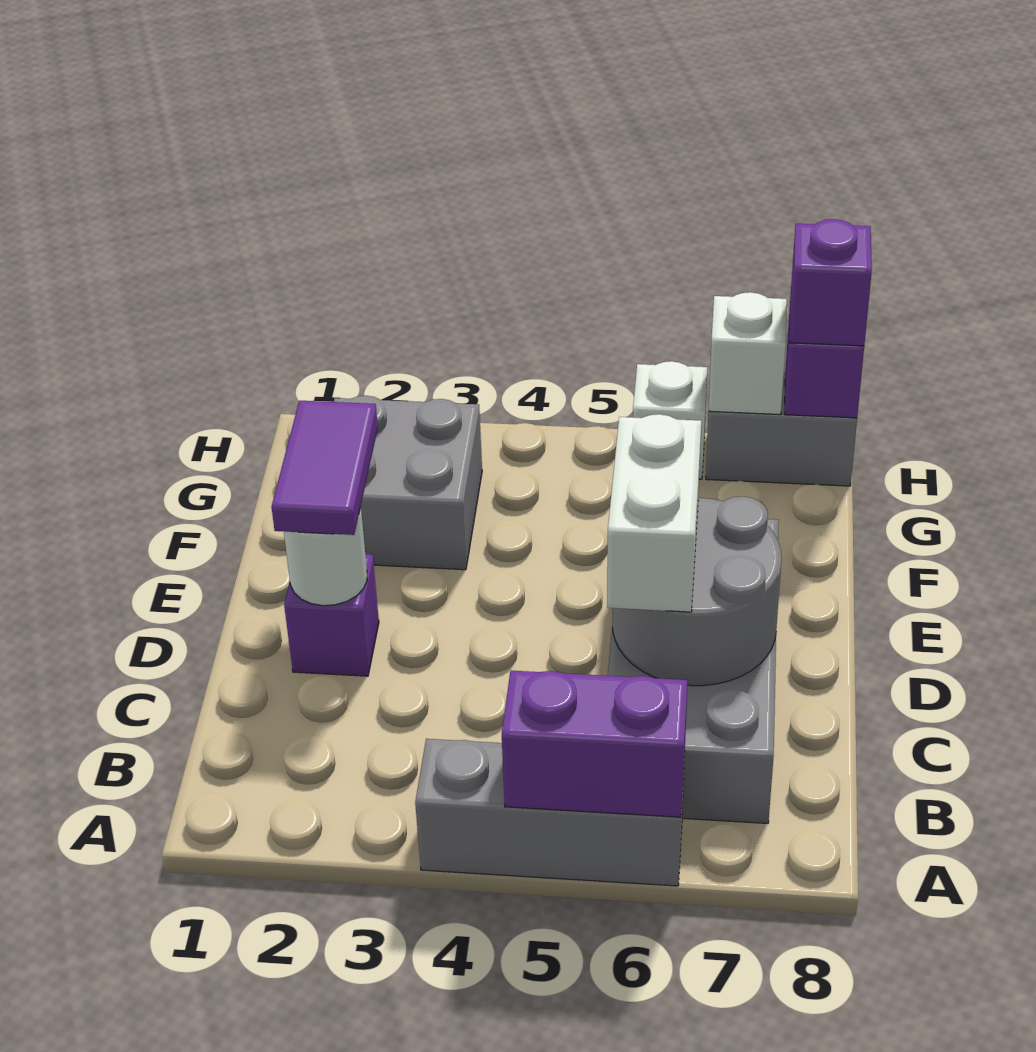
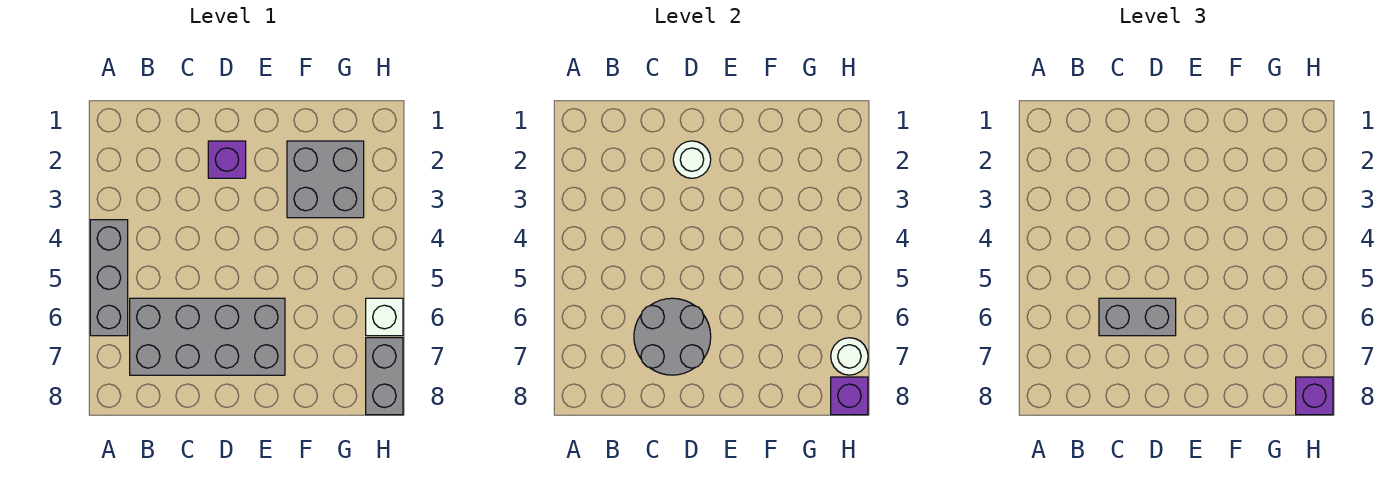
purple 1x2 brick [502,671,688,817] -> none
white 1x2 brick [607,414,701,612] -> grey 1x2 brick [1099,298,1176,336]
purple 1x2 tile [272,401,378,535] -> none
white 1x1 brick [709,292,787,415] -> white 1x1 round brick [831,338,868,375]

